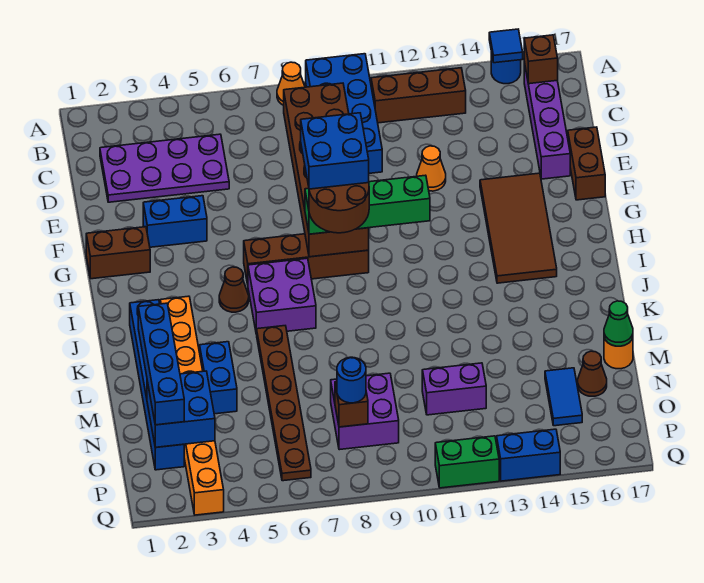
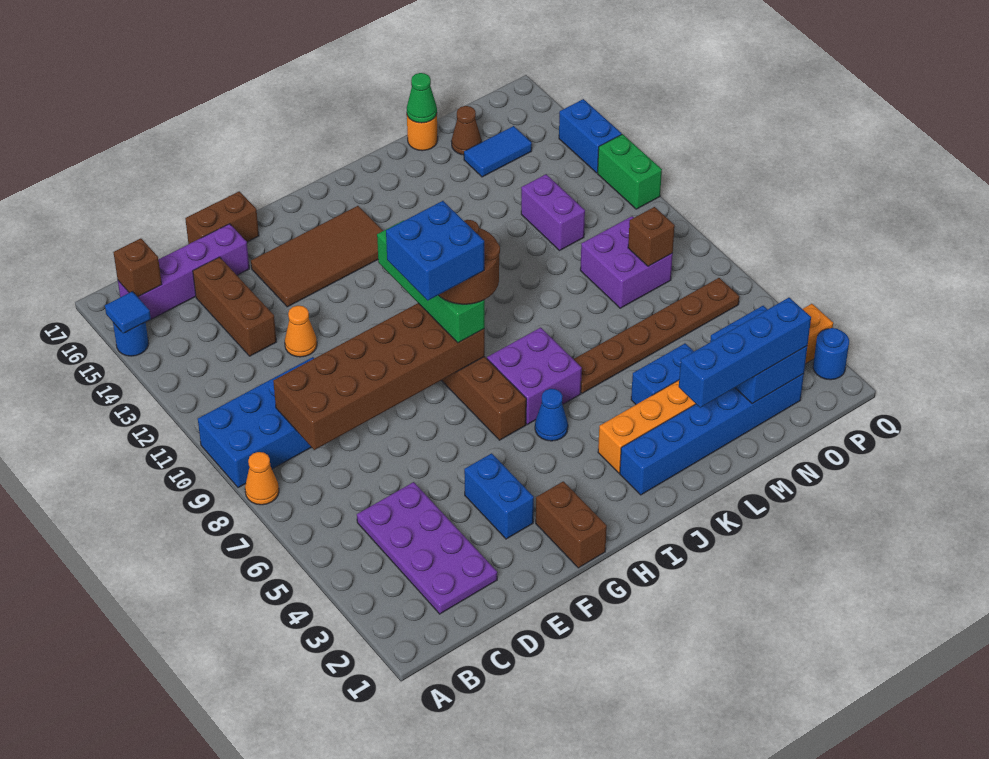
brown 1x3 brick [371,68,466,123] -> brown 1x3 brick moved to [193,257,276,356]
brown 1x1 cone [219,267,249,312] -> blue 1x1 cone [535,389,568,441]
blue 1x1 round brick [337,357,366,403] -> blue 1x1 round brick moved to [813,328,849,380]

